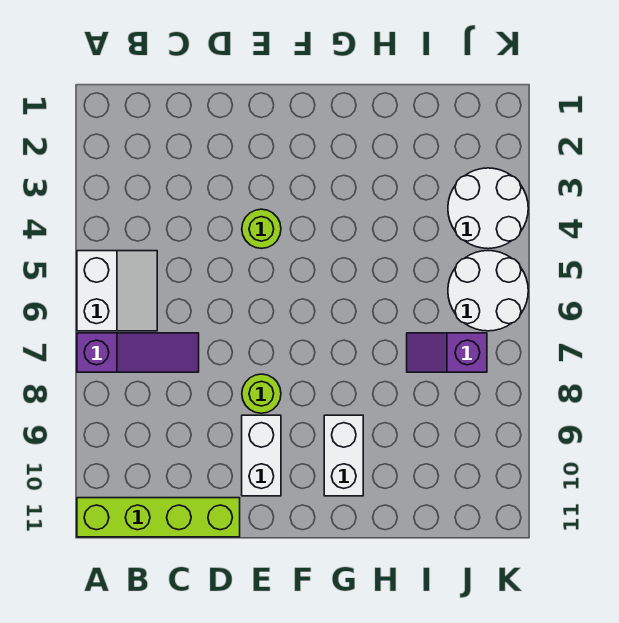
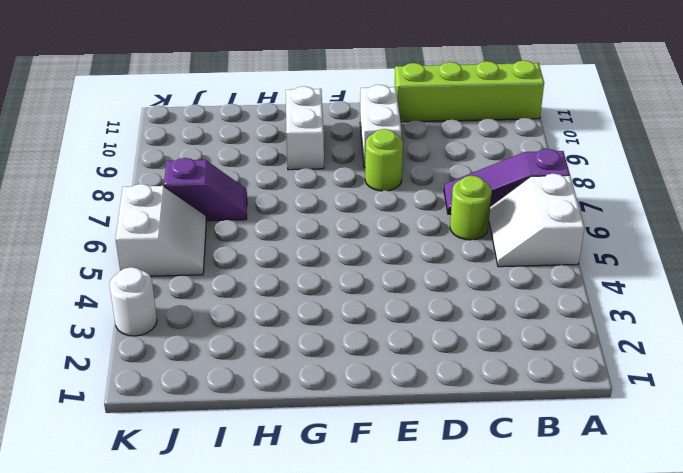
lime 1x1 round brick [242,209,281,248] -> lime 1x1 round brick moved to [450,176,492,240]
white 2x2 round brick [448,168,528,249] -> white 1x1 round brick [110,267,157,336]
white 2x2 round brick [448,251,528,331] -> white 2x2 slope [116,184,206,276]

